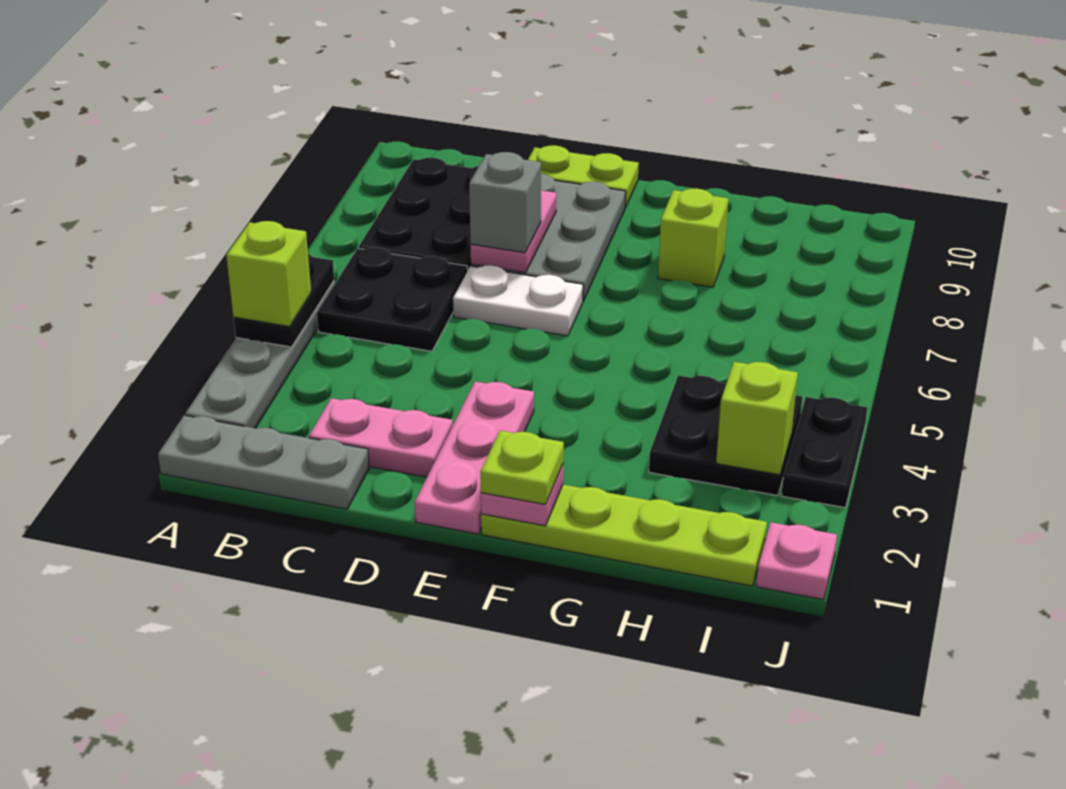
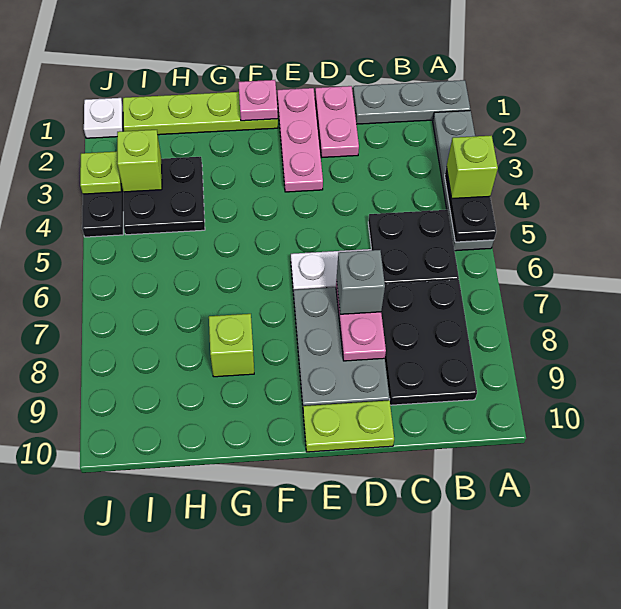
pink 1x2 plate [309,398,453,477] -> pink 1x2 plate turned to [315,86,359,157]
lime 1x1 plate [480,431,564,505] -> lime 1x1 plate moved to [80,151,121,194]
pink 1x1 plate [756,522,837,600] -> white 1x1 plate [84,98,123,138]

